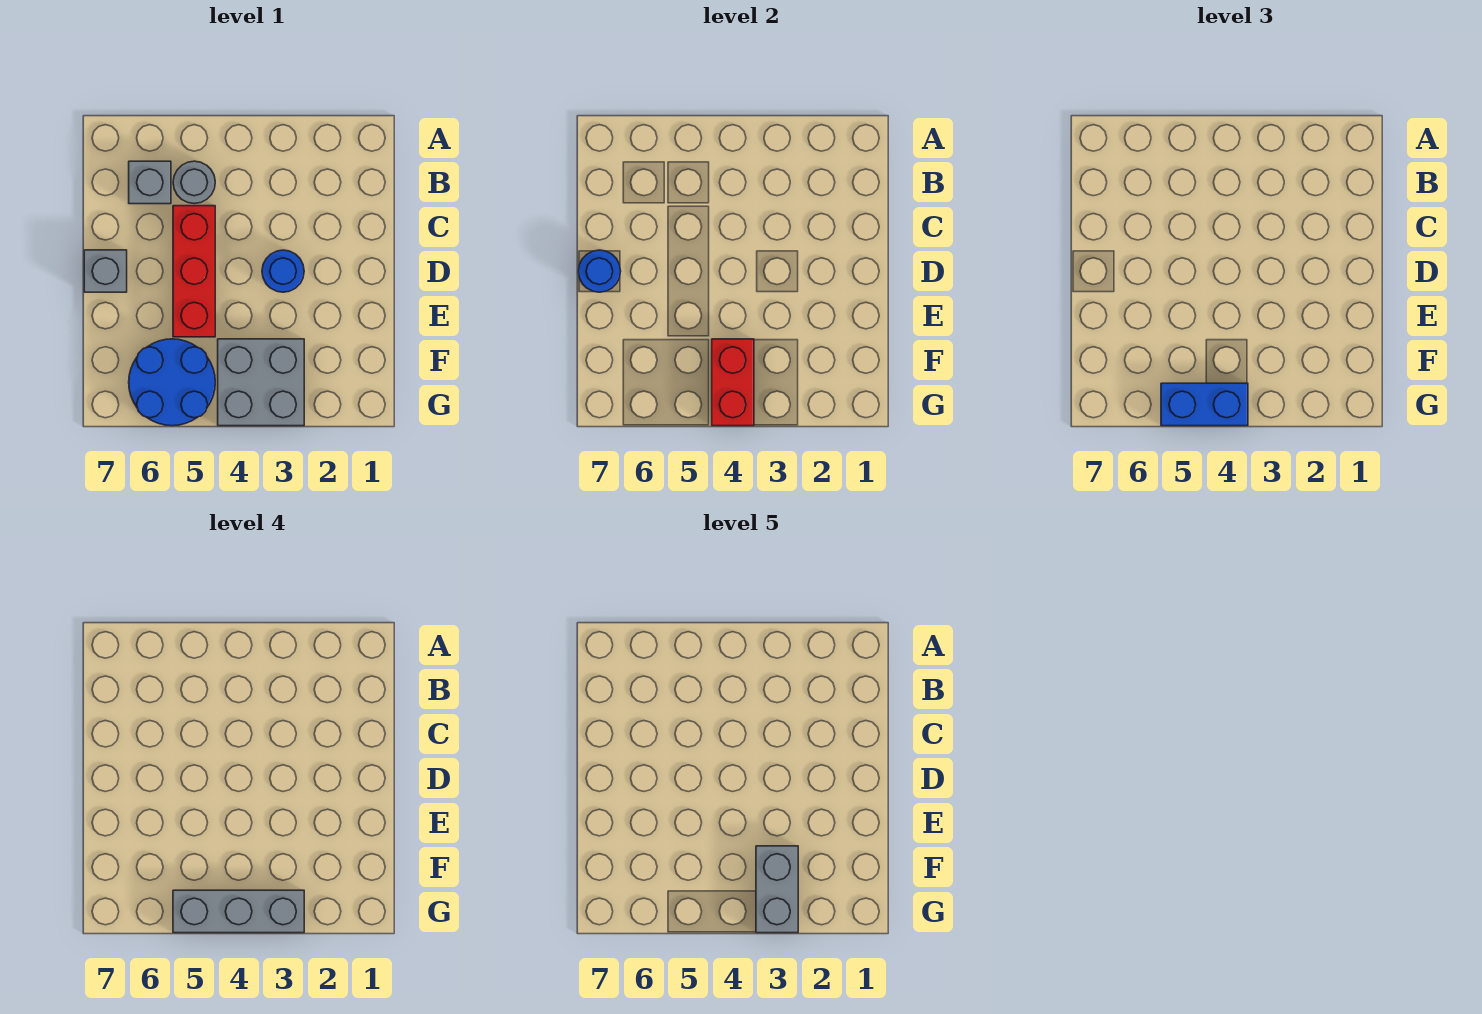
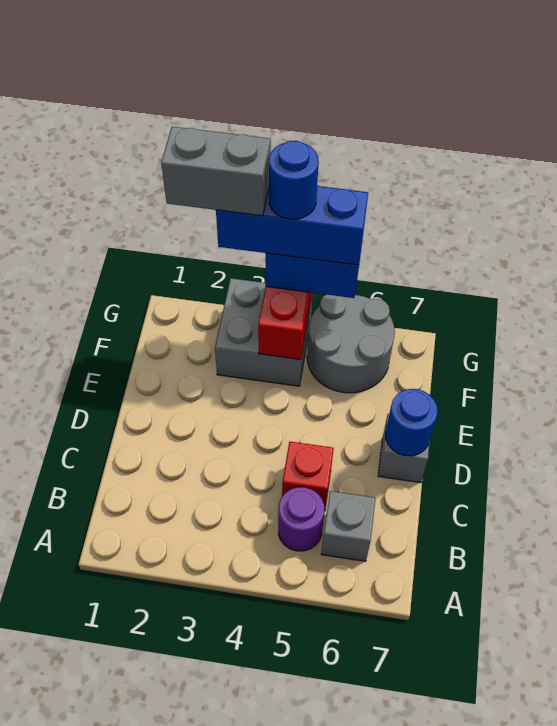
grey 1x1 round brick [173,161,215,204] -> purple 1x1 round brick [278,487,325,551]
red 1x3 brick [173,206,215,337] -> red 1x1 brick [282,442,334,510]
blue 1x1 round brick [262,250,304,292] -> blue 1x1 round brick moved to [269,141,319,219]
grey 1x2 brick [756,846,798,933] -> grey 1x2 brick turned to [161,127,271,216]
blue 2x2 round brick [129,339,215,426] -> grey 2x2 round brick [307,295,395,393]
grey 1x3 brick [173,890,304,933] -> blue 1x3 brick [216,186,368,265]

